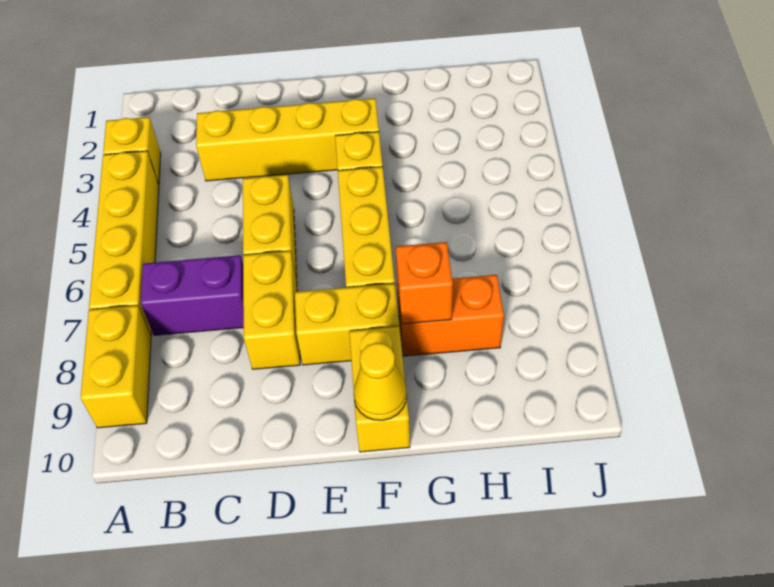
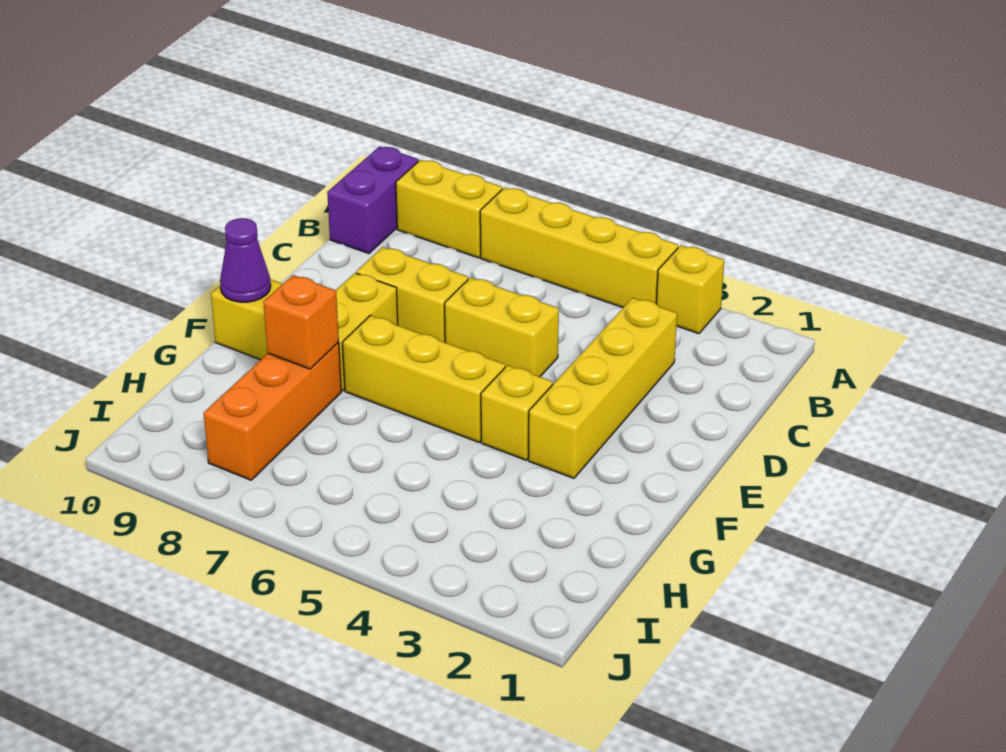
purple 1x2 brick [141,255,244,335] -> purple 1x2 brick moved to [327,146,419,254]
yellow 1x1 cone [354,343,407,420] -> purple 1x1 cone [220,218,271,302]
orange 1x2 brick [397,275,504,356] -> orange 1x3 brick [204,342,341,480]

